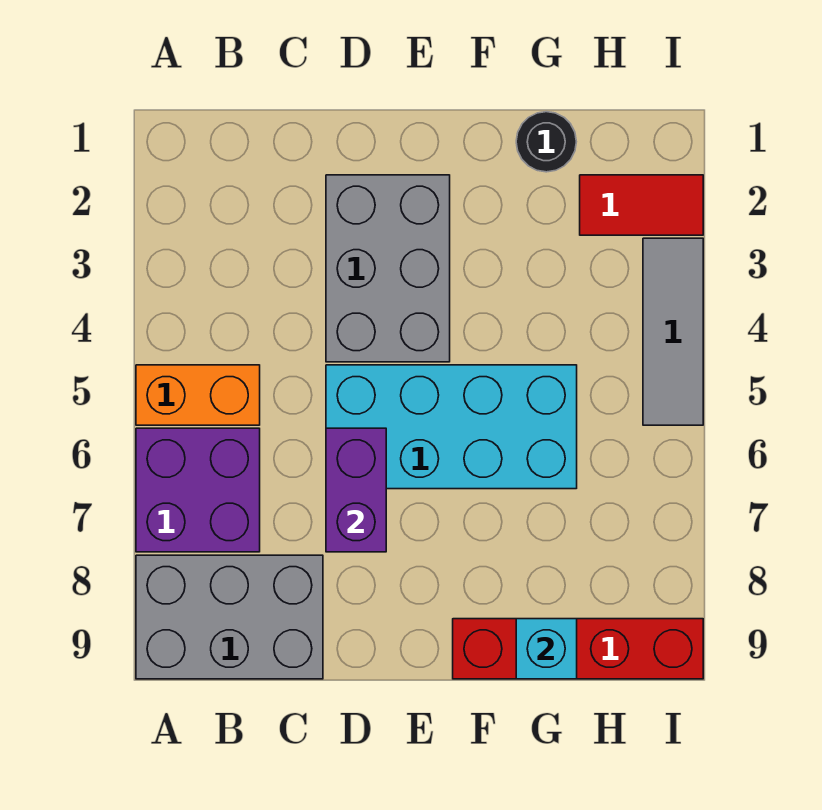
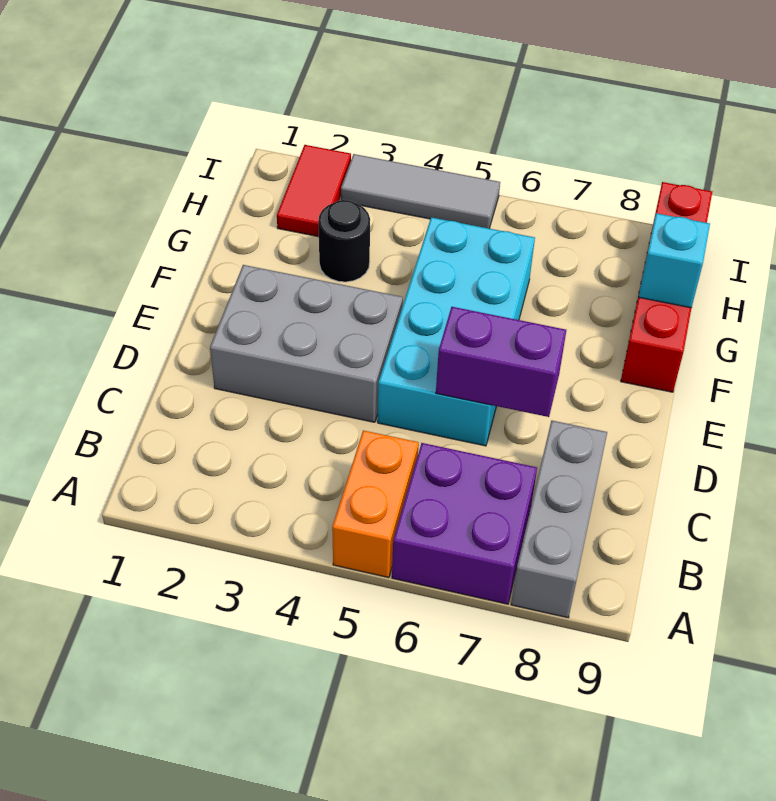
grey 2x3 brick [136,555,323,679] -> grey 1x3 brick [511,421,607,618]
black 1x1 round brick [516,112,576,172] -> black 1x1 round brick moved to [318,200,370,282]

